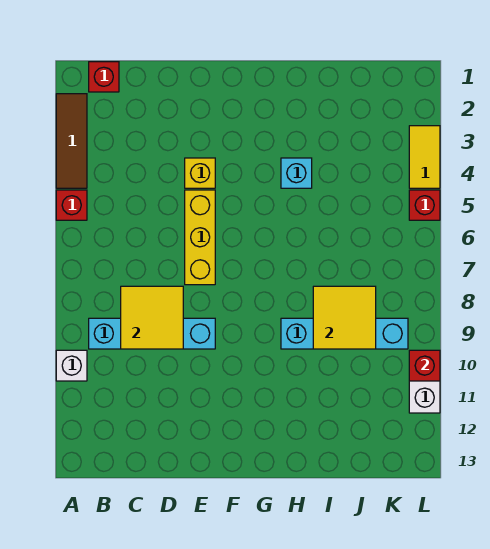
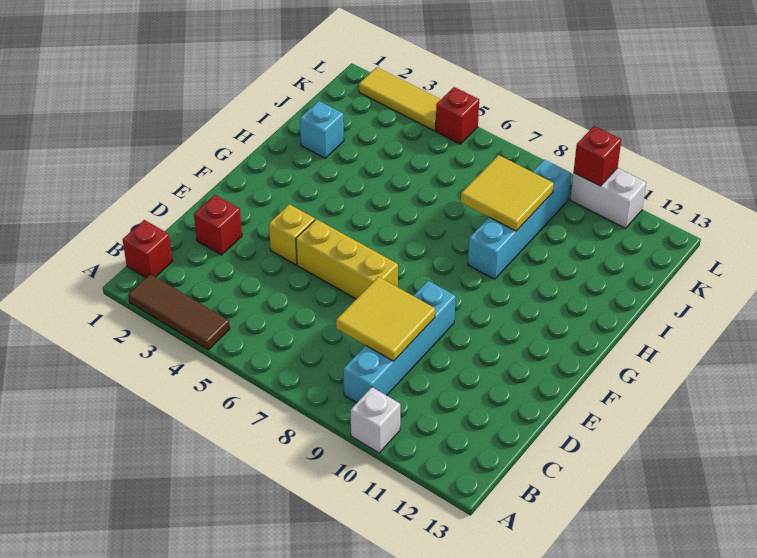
red 1x1 brick [56,190,87,220] -> red 1x1 brick moved to [194,195,242,255]
cyan 1x1 brick [281,158,312,188] -> cyan 1x1 brick moved to [300,101,344,158]
yellow 1x2 tile [409,126,440,188] -> yellow 1x3 tile [359,67,441,131]

